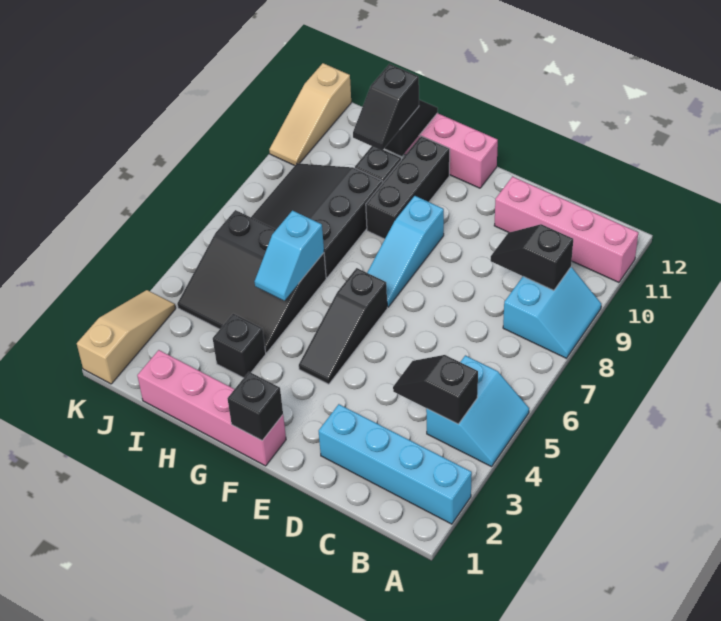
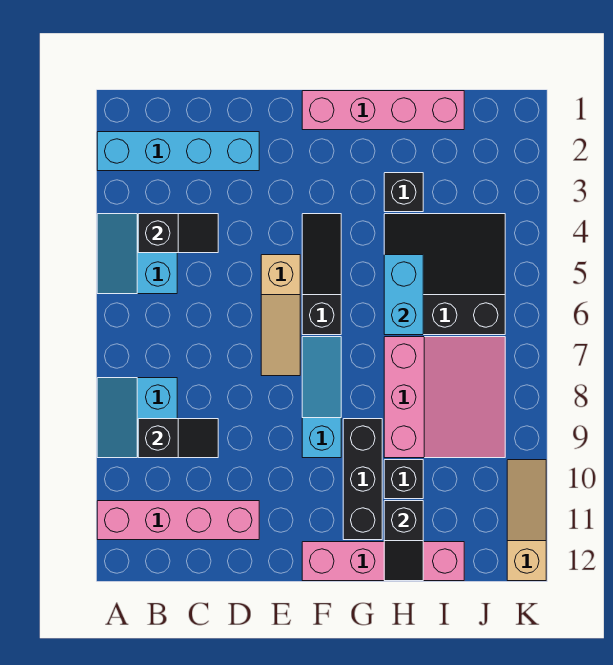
black 1x1 brick [228,372,283,440] -> none
cyan 1x2 slope [255,211,324,300] -> cyan 1x2 brick [384,255,423,335]
black 3x3 slope [251,163,382,278] -> pink 3x3 slope [384,337,505,458]
black 1x2 slope [353,64,419,150] -> none
tan 1x3 slope [77,290,176,384] -> tan 1x3 slope moved to [261,255,300,376]

